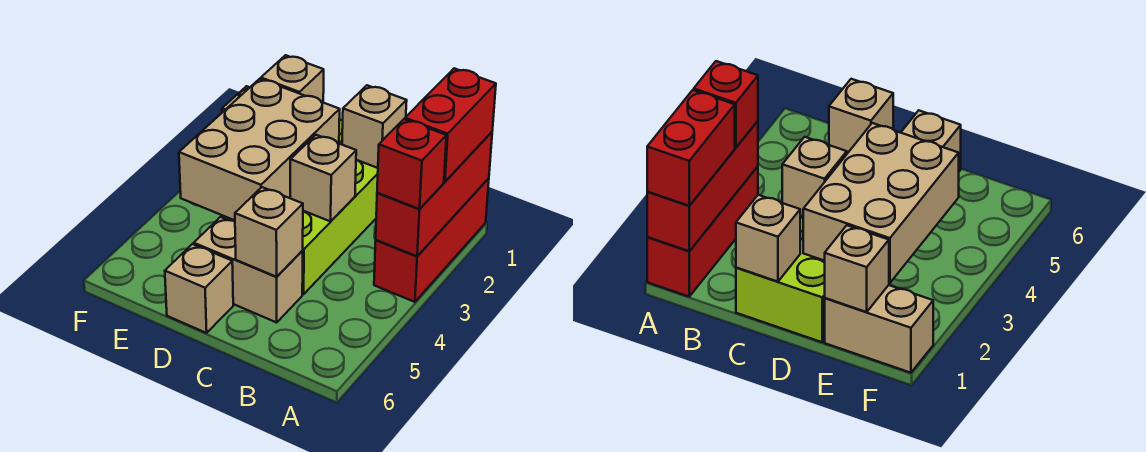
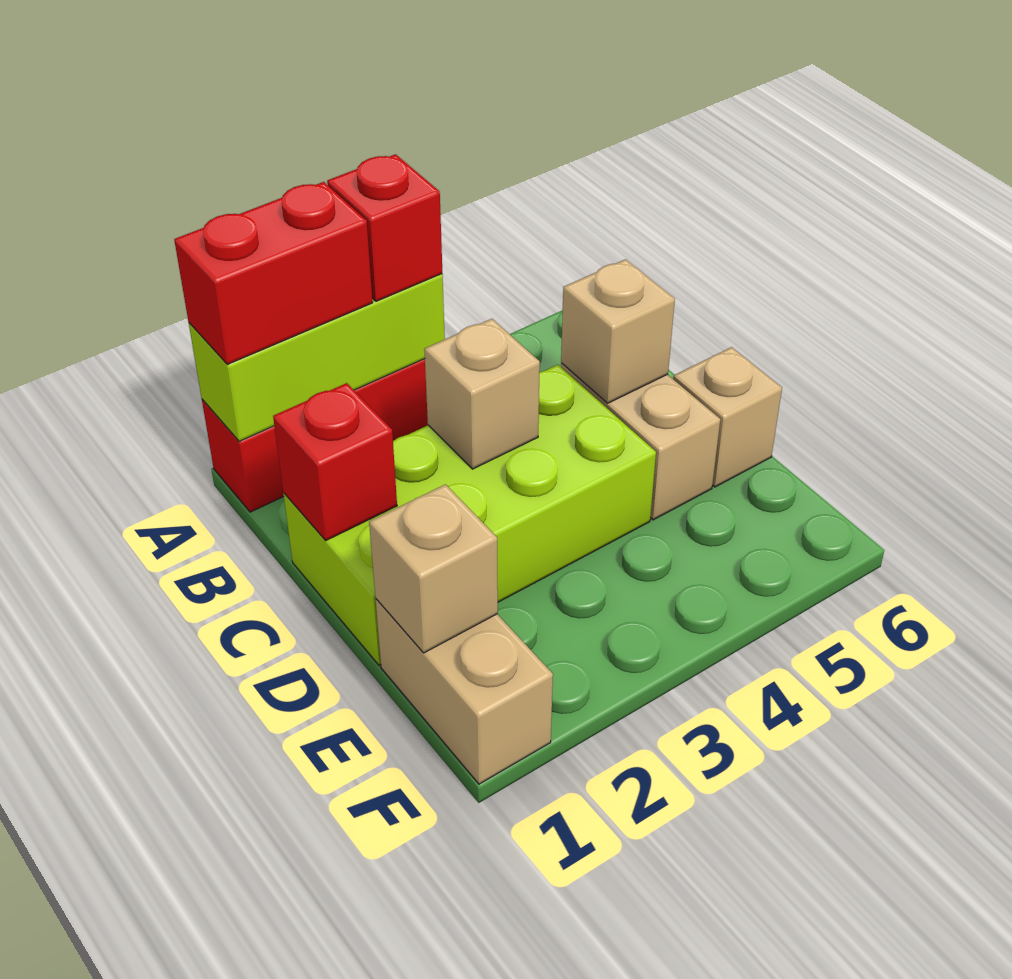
red 1x3 brick [376,132,492,256] -> lime 1x3 brick [189,274,445,442]
tan 1x1 brick [342,85,407,168] -> red 1x1 brick [273,383,397,540]
tan 2x3 brick [179,79,340,220] -> none

